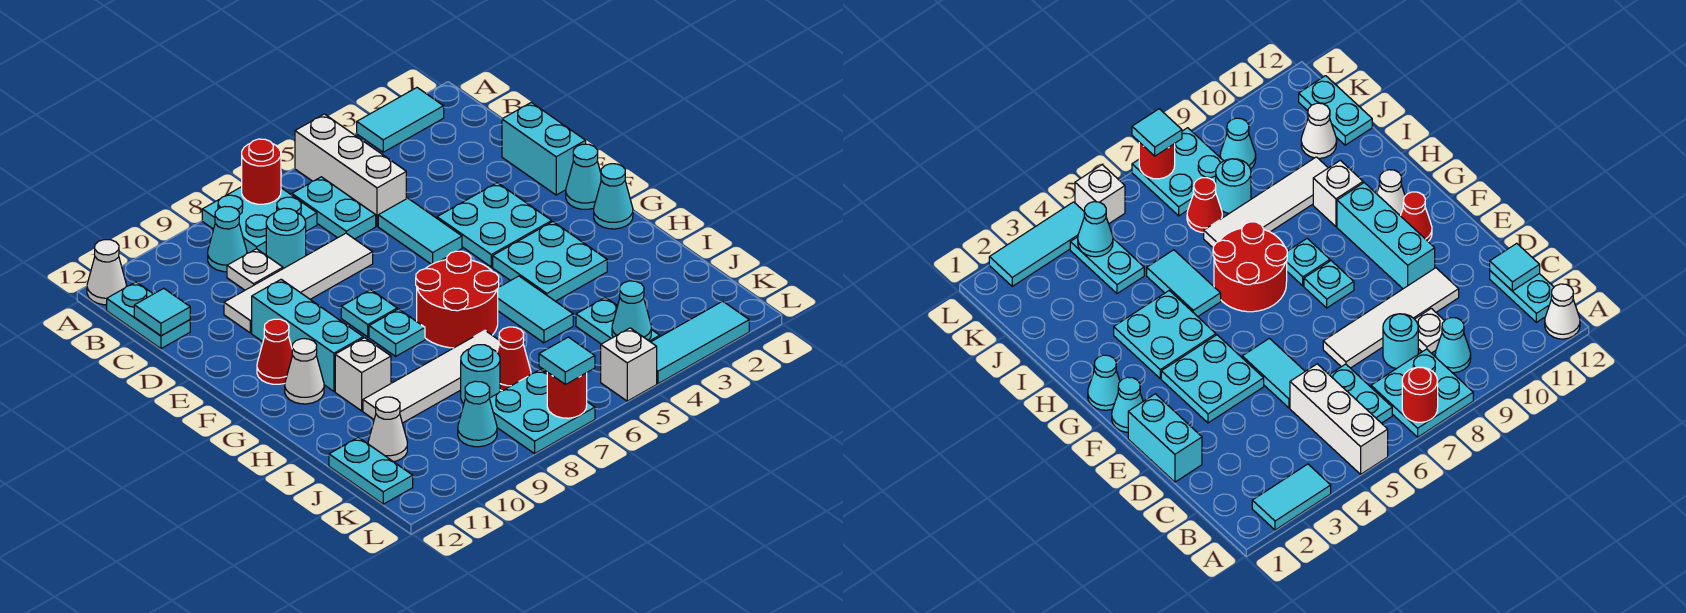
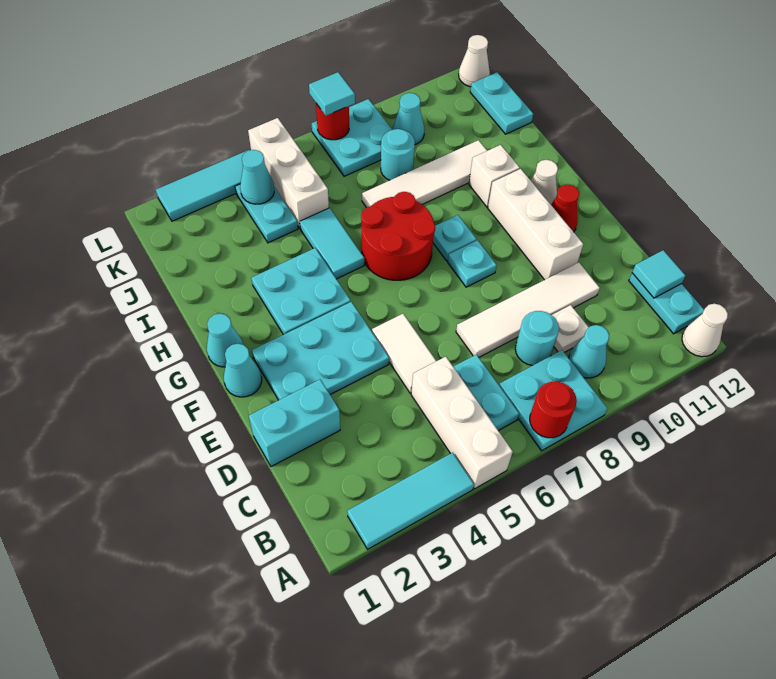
cyan 1x2 tile [357,88,444,152] -> cyan 1x3 tile [347,453,474,549]
cyan 1x2 brick [502,102,586,195] -> cyan 1x2 brick turned to [249,380,340,467]
cyan 1x2 tile [378,198,462,264] -> white 1x2 tile [372,314,436,393]
cyan 2x2 plate [437,183,552,267] -> cyan 2x3 plate [252,302,389,400]
cyan 1x3 brick [252,279,363,391] -> white 1x3 brick [488,169,583,280]
red 1x1 cone [497,327,531,391] -> none
white 1x1 cone [368,397,407,462] -> white 1x1 cone moved to [459,35,490,87]
white 1x1 brick [601,328,657,401] -> white 1x3 brick [248,118,329,228]

